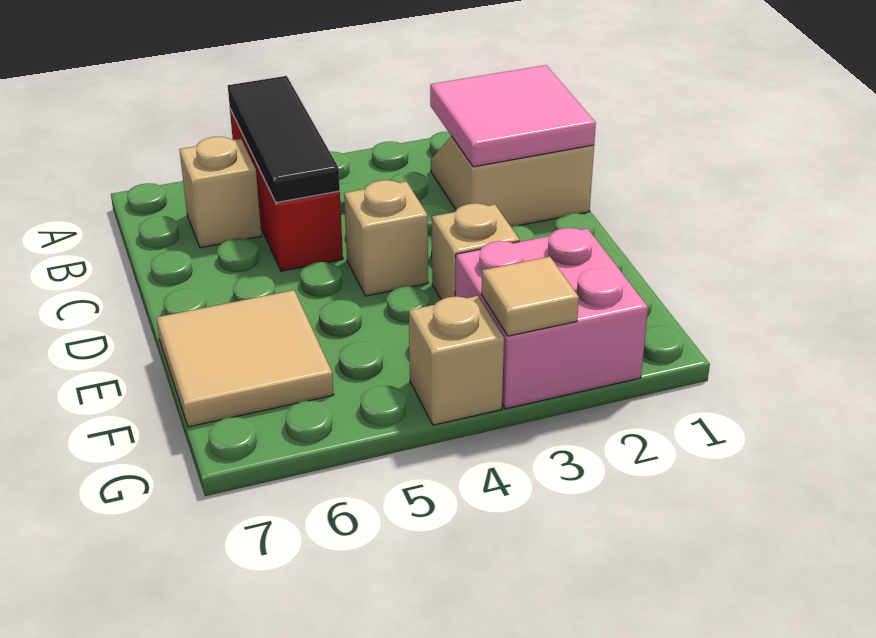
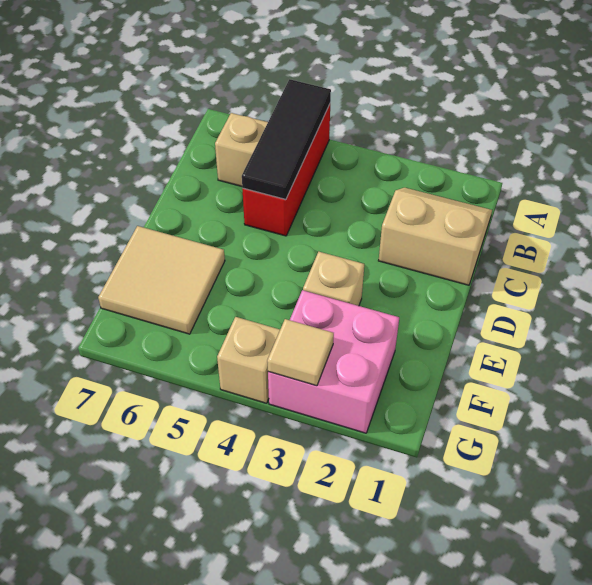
pink 2x2 tile [430,65,596,167] -> none
tan 1x1 brick [344,180,428,296] -> none

